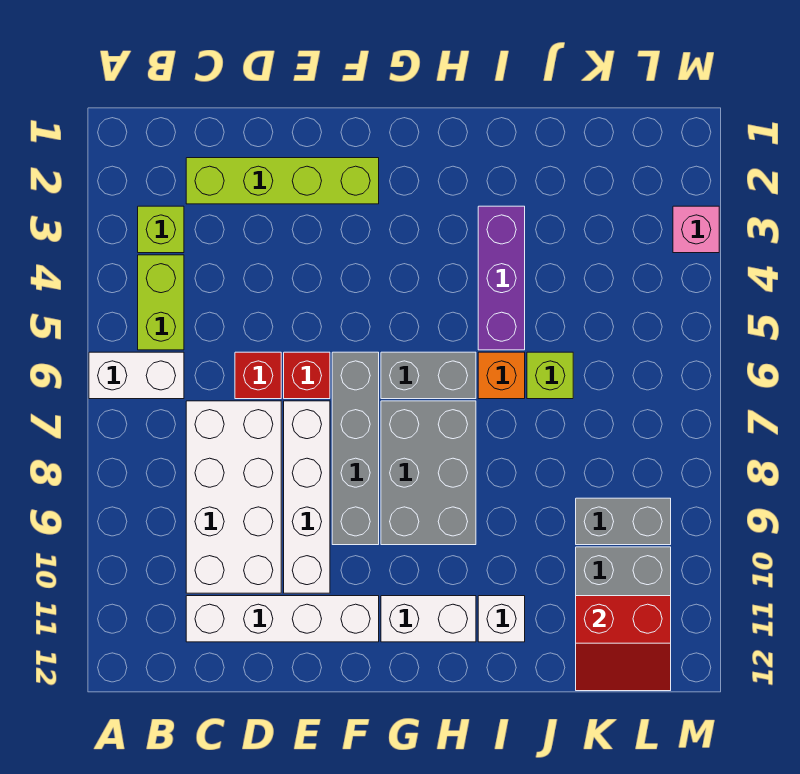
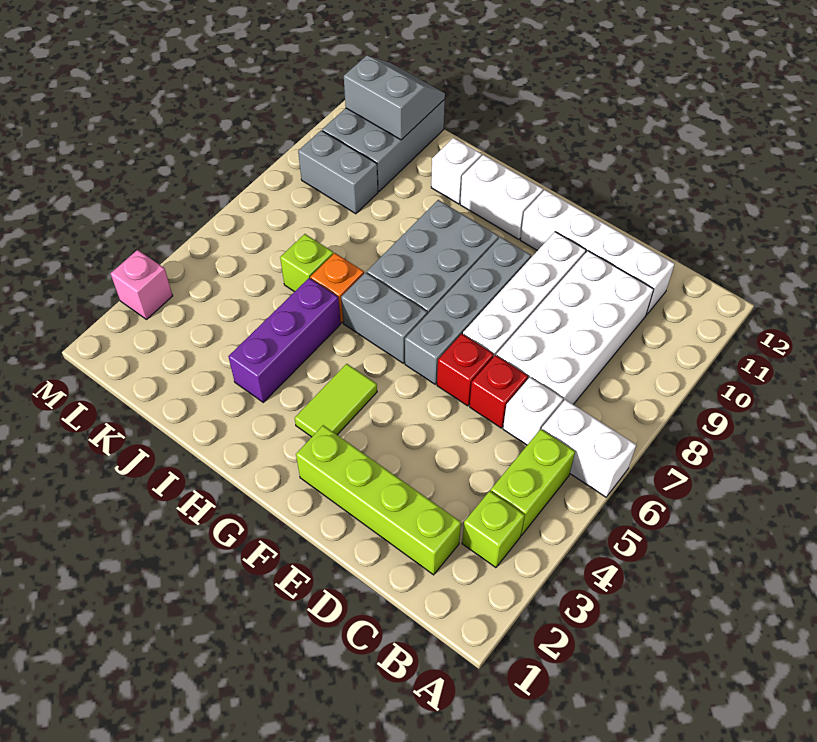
none -> white 1x1 brick [503,377,563,445]
none -> lime 1x2 tile [295,364,377,437]
red 2x2 slope [576,596,671,691] -> grey 2x2 slope [344,56,445,140]

